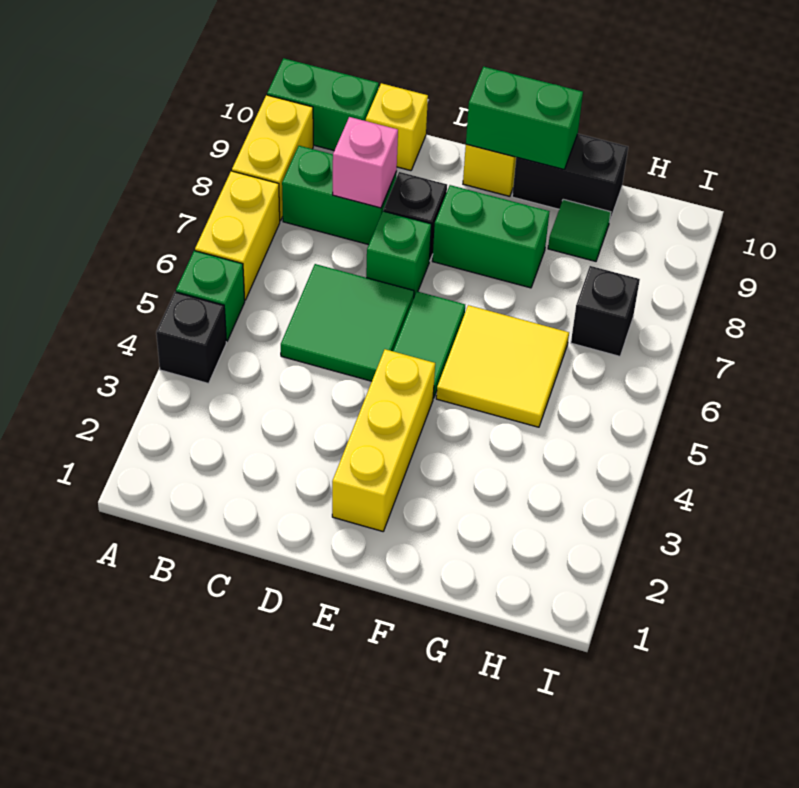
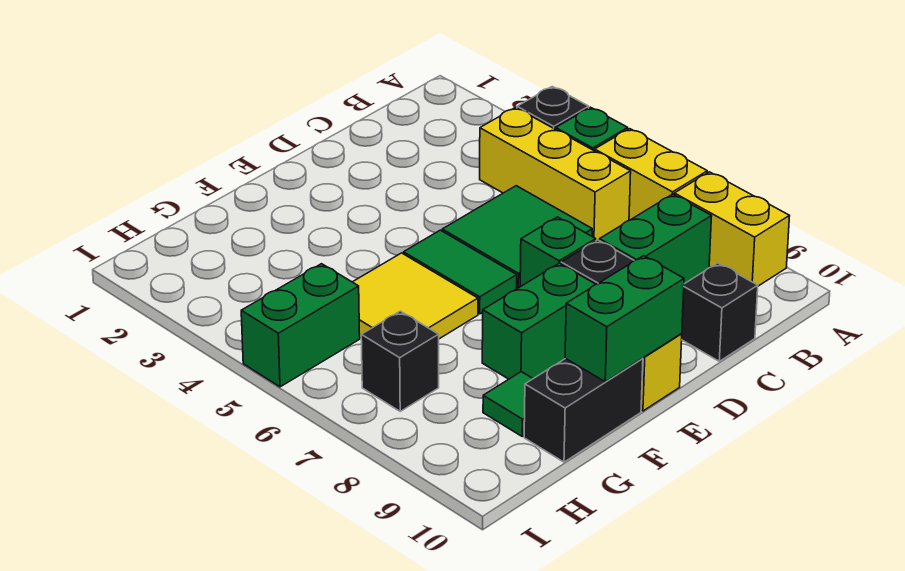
green 1x2 brick [267,58,379,150] -> green 1x2 brick moved to [241,264,360,387]
pink 1x1 brick [333,117,398,208] -> none
yellow 1x1 brick [366,83,428,171] -> black 1x1 brick [682,263,758,361]
yellow 1x3 brick [332,349,435,531] -> yellow 1x3 brick moved to [480,107,631,241]

